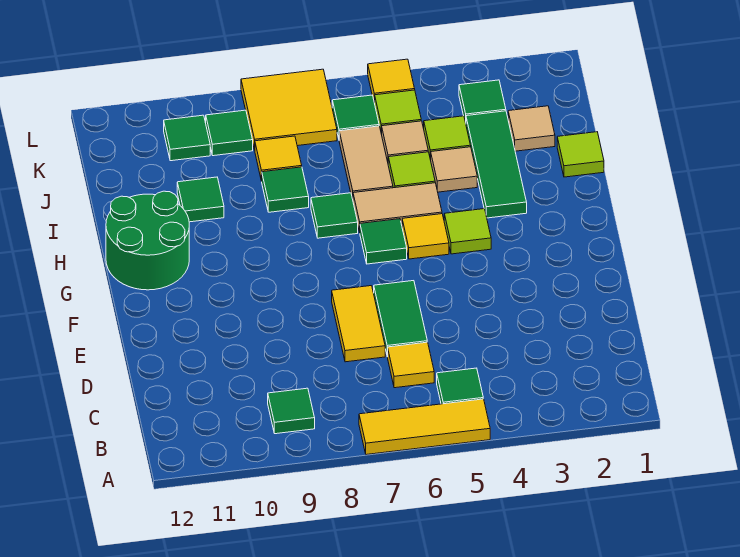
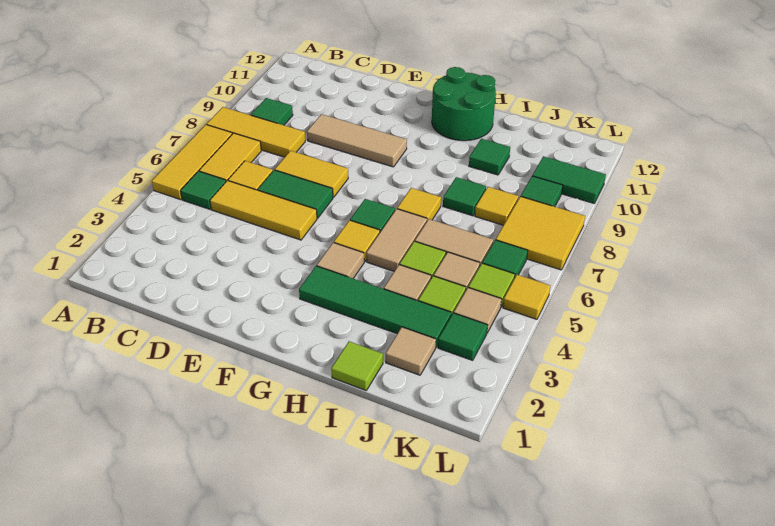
none -> yellow 1x3 tile [207,107,305,157]
none -> yellow 1x2 tile [199,133,261,181]
none -> yellow 1x3 tile [210,181,317,240]
none -> tan 1x3 tile [307,114,407,167]
lime 1x1 tile [444,209,491,254] -> tan 1x1 tile [317,243,364,278]
green 1x3 tile [466,111,527,218] -> green 1x4 tile [299,266,451,347]
green 1x1 tile [311,193,358,238] -> yellow 1x1 tile [397,188,441,221]
none -> tan 1x1 tile [454,288,501,333]
green 1x1 tile [164,115,210,161] -> green 1x2 tile [532,156,606,203]

